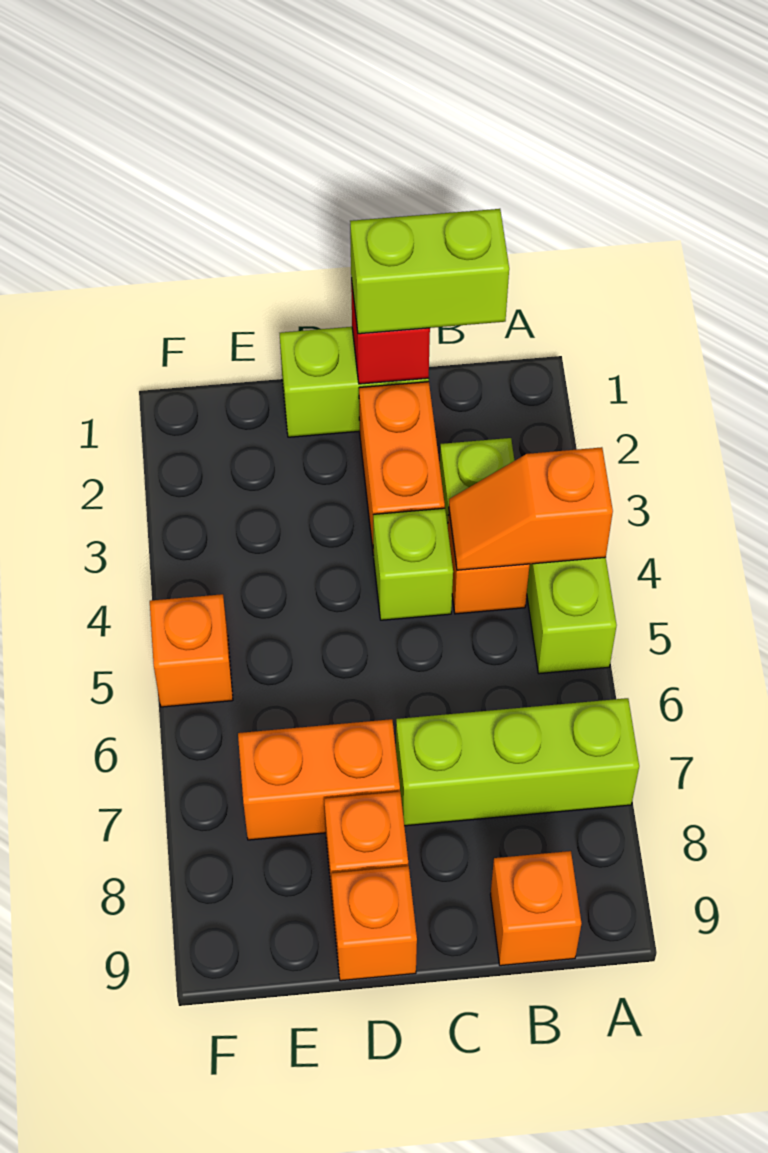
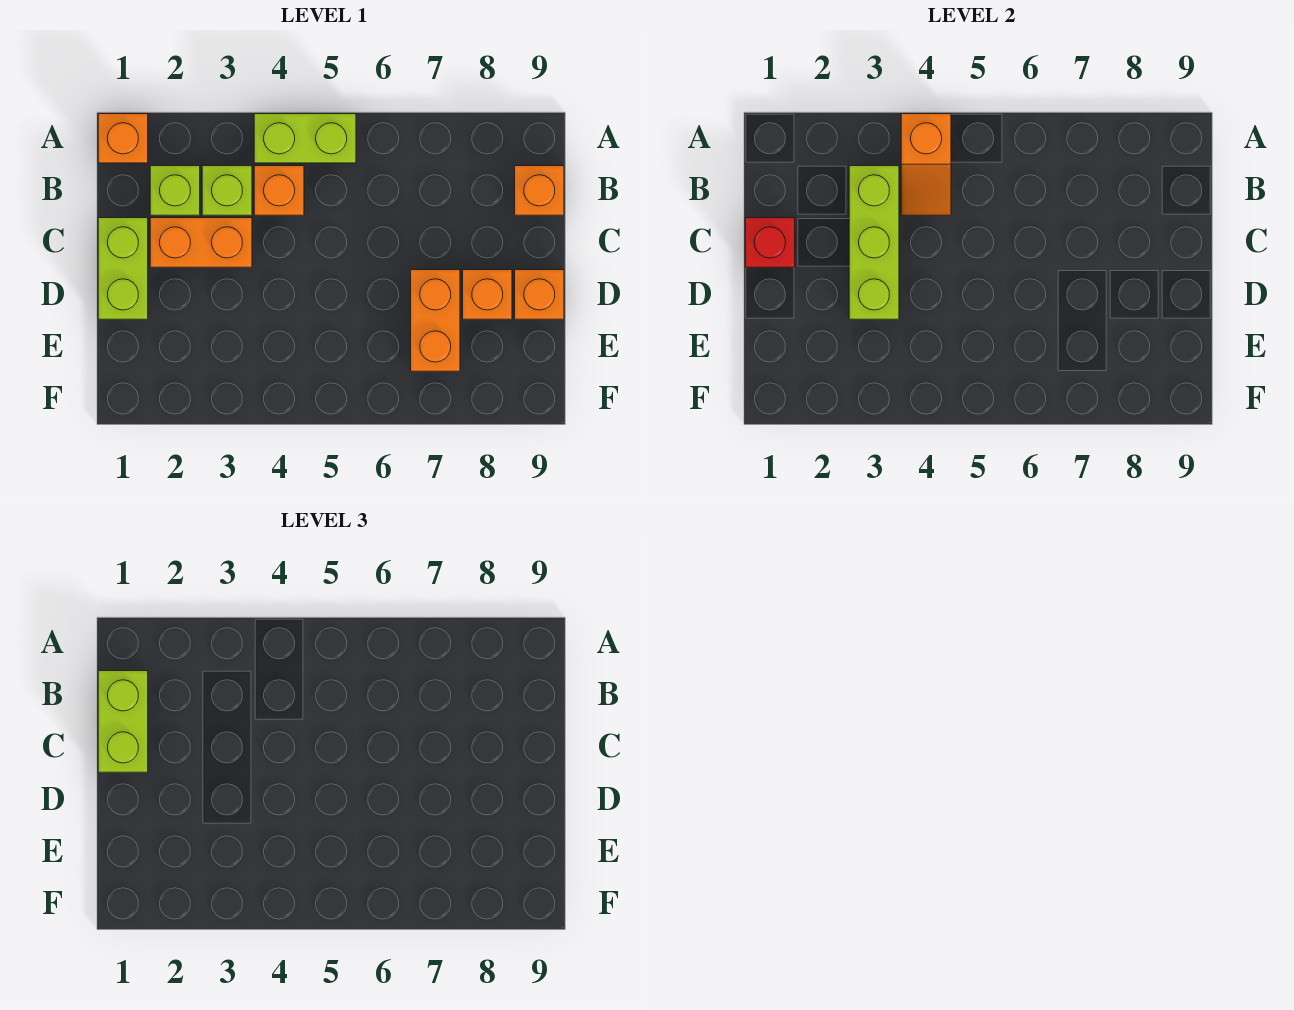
lime 1x3 brick [396,698,639,826] -> lime 1x3 brick moved to [849,166,899,319]
lime 1x1 brick [373,508,453,620] -> lime 1x1 brick moved to [150,166,200,215]
orange 1x1 brick [150,594,233,707] -> orange 1x1 brick moved to [98,114,148,163]

